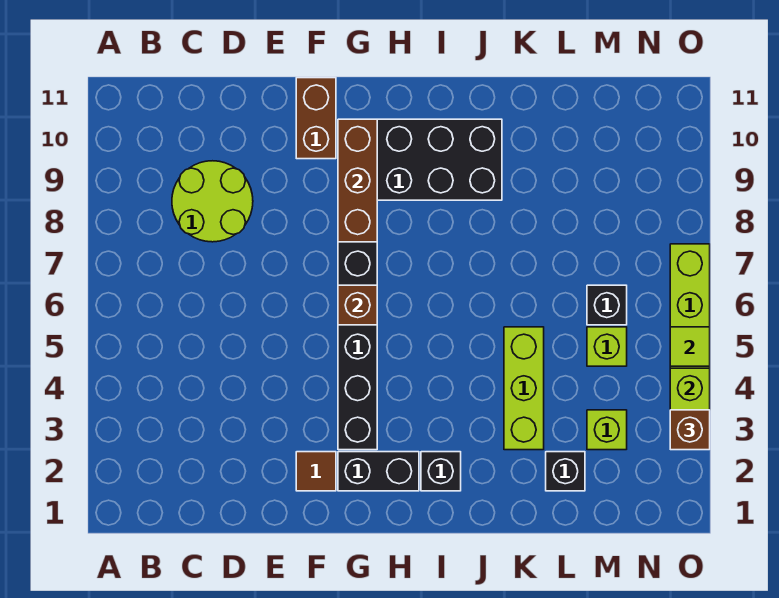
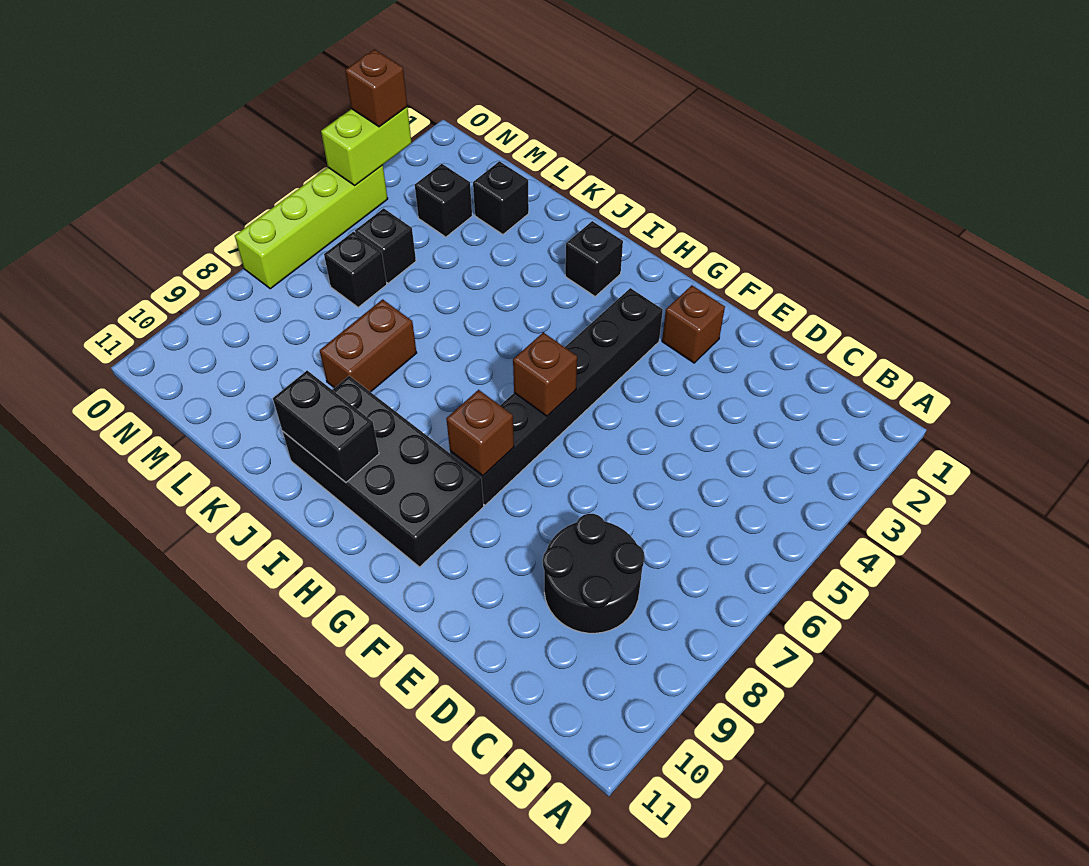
lime 2x2 round brick [172,161,253,242] -> black 2x2 round brick [543,514,645,633]
brown 1x1 tile [296,452,336,491] -> brown 1x1 brick [662,285,725,363]
brown 1x2 brick [296,78,336,159] -> brown 1x2 brick moved to [320,299,417,392]
black 1x2 brick [338,452,419,491] -> black 1x2 brick moved to [273,371,379,482]
brown 1x3 brick [338,119,377,242] -> brown 1x1 brick [446,390,514,476]
lime 1x3 brick [504,327,544,450] -> none
lime 1x1 brick [587,410,627,450] -> black 1x1 brick [415,164,472,237]
lime 1x1 brick [587,327,627,366] -> black 1x1 brick [355,208,416,283]
lime 1x1 tile [670,327,710,366] -> none

